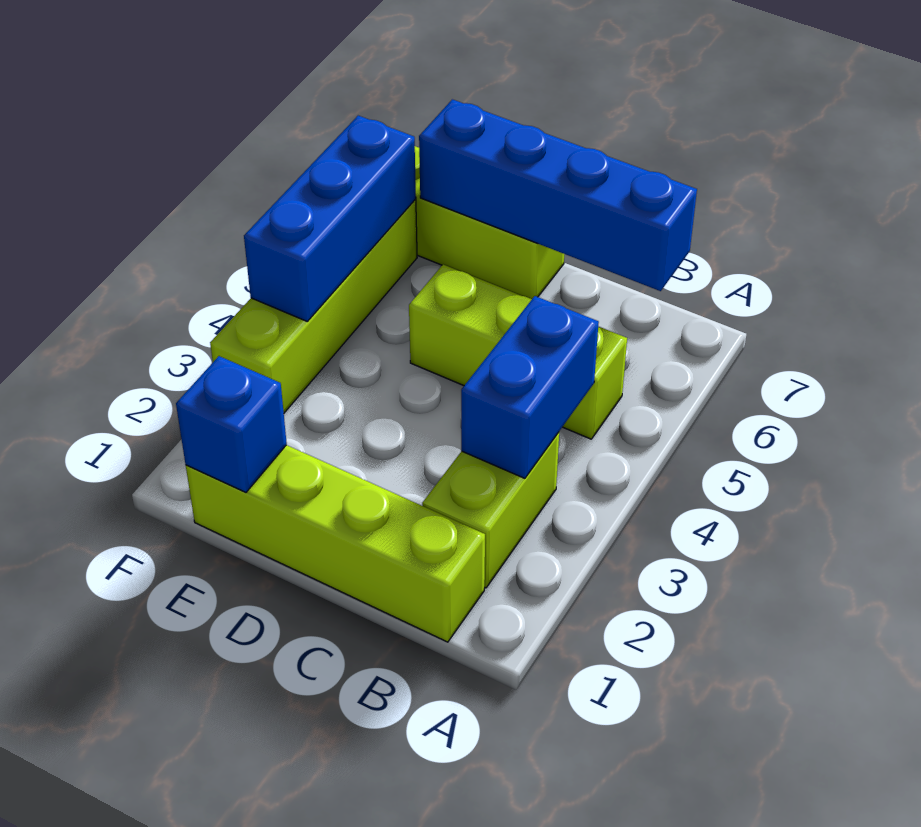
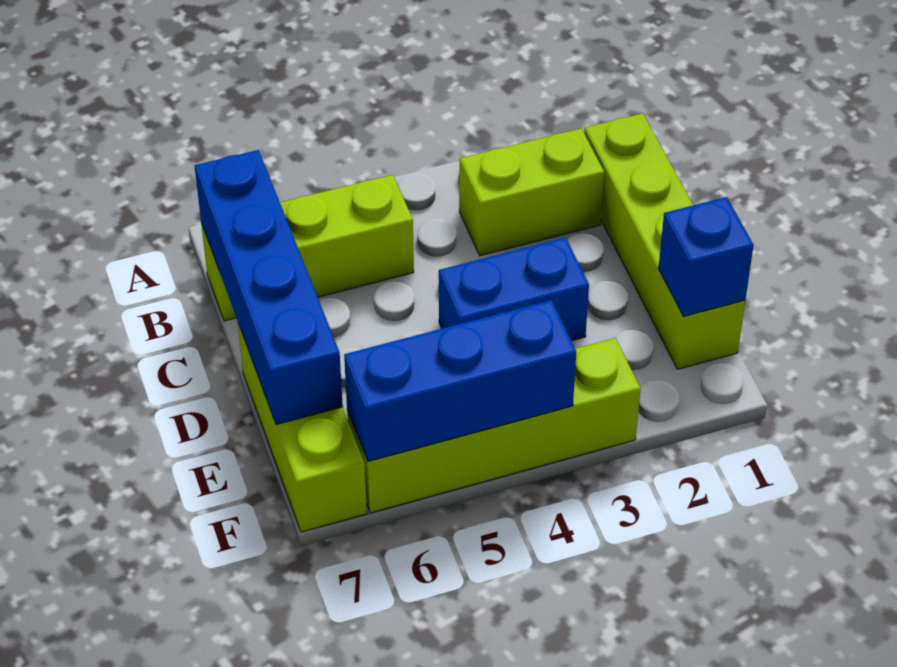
blue 1x2 brick [461,296,599,478] -> blue 1x2 brick moved to [439,238,589,341]
lime 1x3 brick [409,265,627,439] -> lime 1x3 brick turned to [201,175,414,321]

